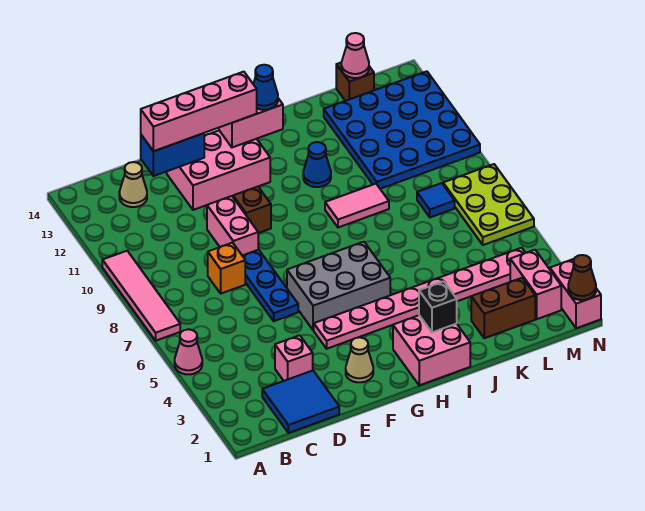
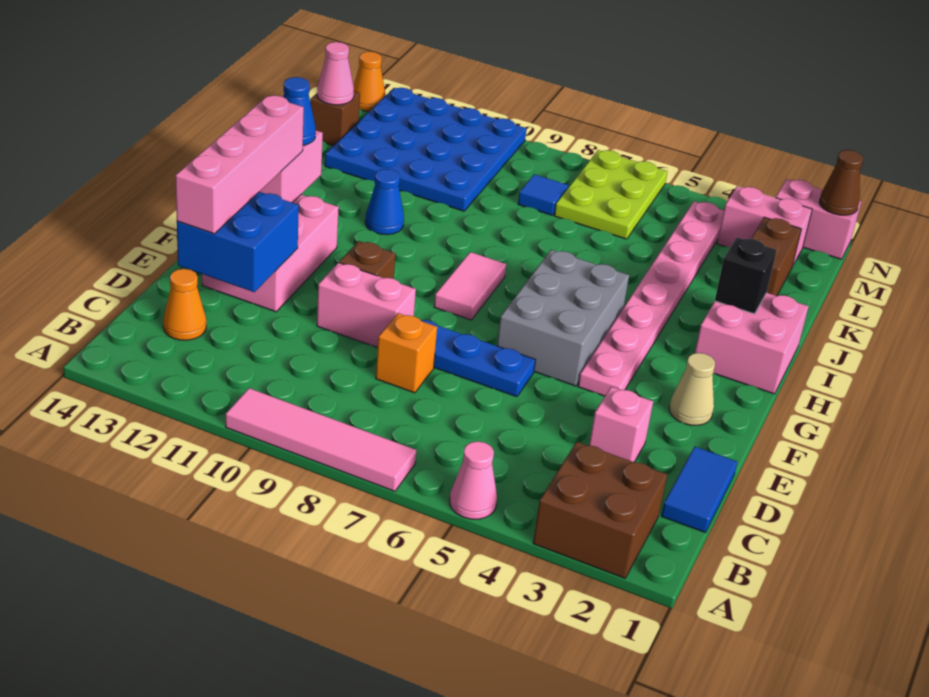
none -> brown 2x2 brick [533,442,667,578]
blue 2x2 tile [262,371,339,433] -> blue 1x2 tile [661,447,737,533]
tan 1x1 cone [119,162,147,207] -> orange 1x1 cone [163,269,206,340]
blue 1x2 brick [141,133,204,176] -> blue 2x2 brick [177,192,299,292]
pink 1x2 tile [325,184,389,227] -> pink 1x2 tile moved to [434,252,506,320]
lime 2x3 plate [443,164,534,245] -> lime 2x3 plate turned to [554,150,668,239]
none -> orange 1x1 cone [353,52,386,111]

